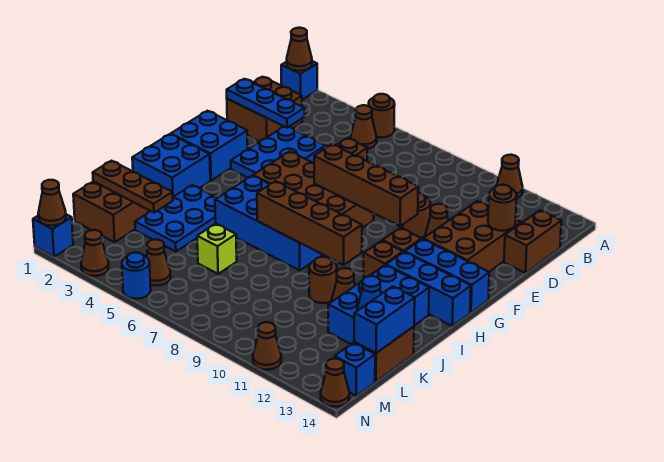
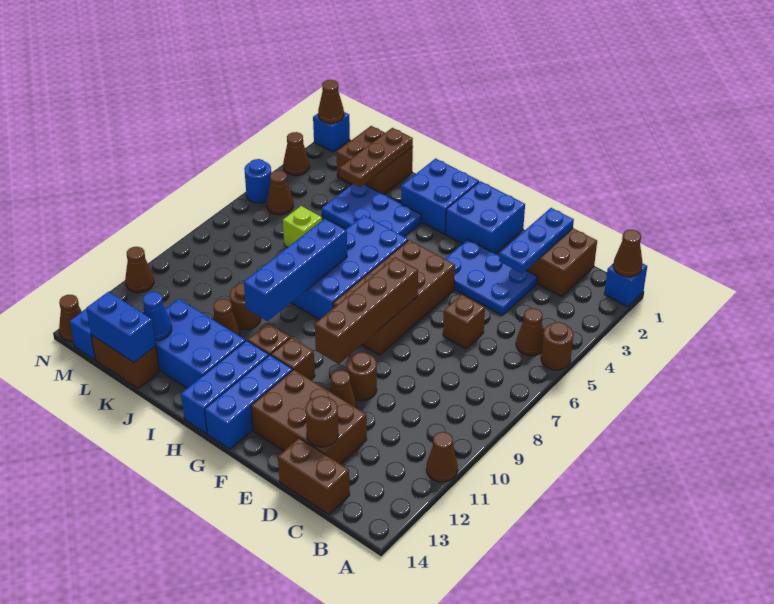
brown 1x4 brick [257,181,362,265] -> blue 1x4 brick [244,219,347,321]

